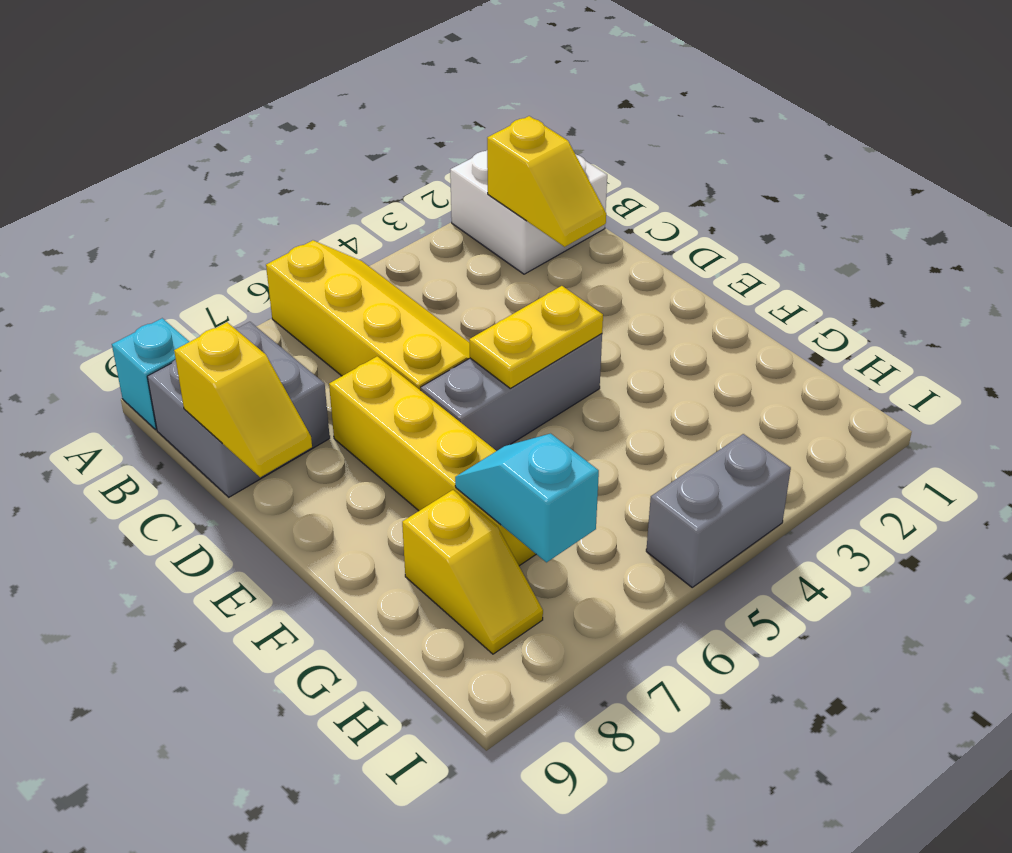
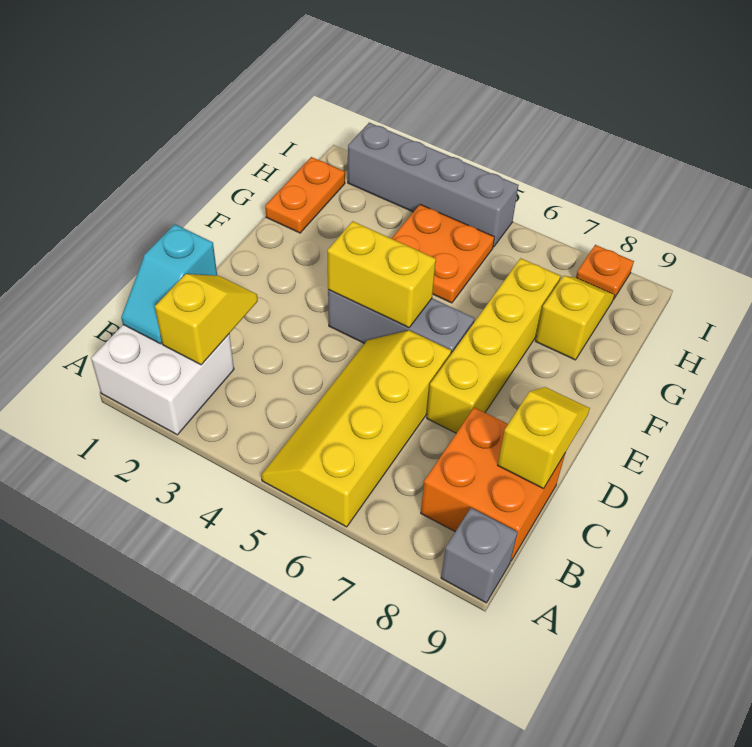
cyan 1x1 brick [112,318,189,429] -> grey 1x1 brick [441,508,518,603]
grey 2x2 brick [147,322,330,497] -> orange 2x2 brick [421,408,565,561]
yellow 1x2 plate [469,286,603,388] -> yellow 1x2 brick [327,221,436,328]
none -> orange 1x2 plate [265,157,345,233]
none -> orange 2x2 plate [392,204,494,303]
cyan 1x2 slope [455,434,599,562] -> cyan 1x2 slope moved to [121,224,217,344]
grey 1x2 brick [646,434,791,587] -> grey 1x4 brick [348,123,519,247]
none -> orange 1x1 plate [576,245,634,299]

